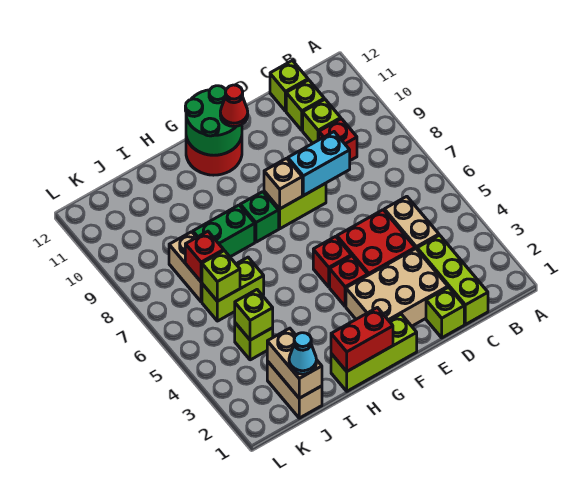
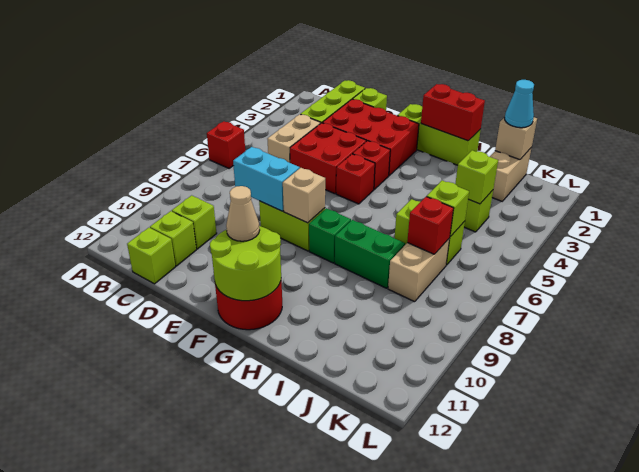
red 1x1 brick [319,119,357,160] -> red 1x1 brick moved to [207,121,245,168]
tan 2x3 brick [346,248,448,326] -> red 2x3 brick [322,99,419,176]
green 2x2 round brick [185,86,242,155] -> lime 2x2 round brick [210,226,281,301]
red 1x1 cone [220,85,248,127] -> tan 1x1 cone [226,186,260,241]
tan 1x2 brick [267,328,322,398] -> tan 1x1 brick [495,117,537,160]

